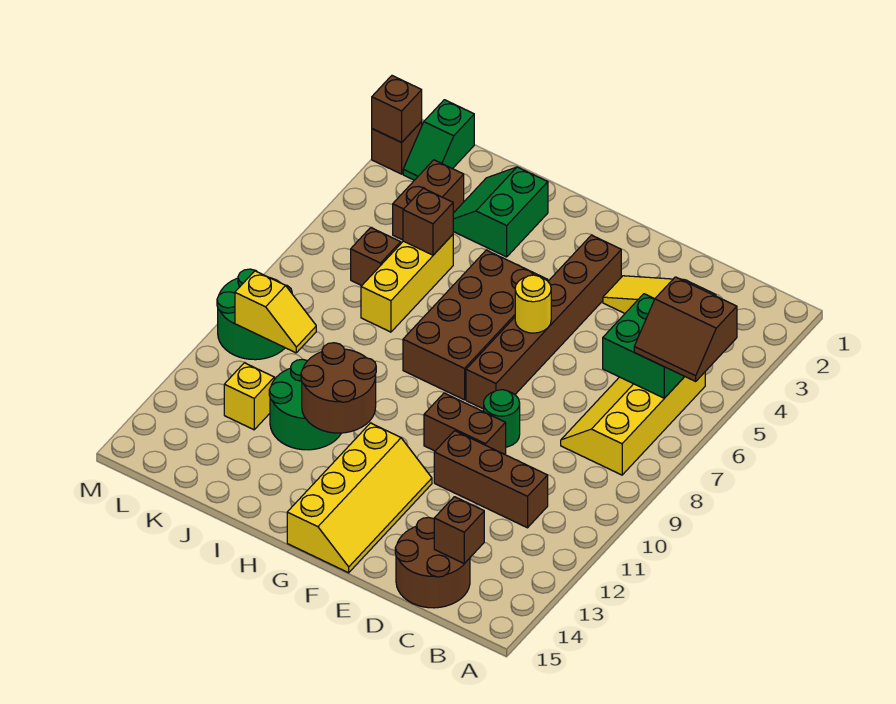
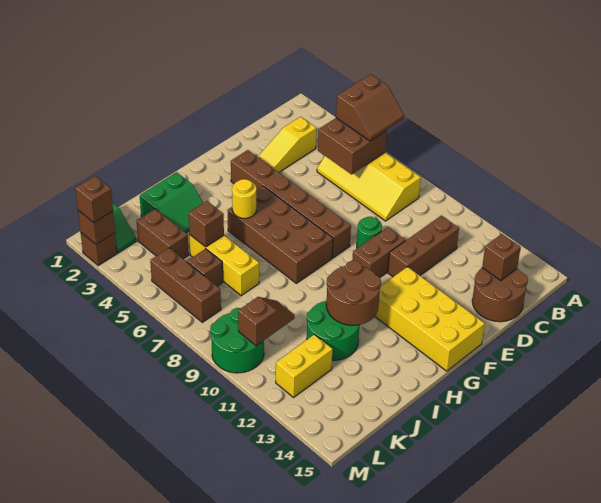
green 2x2 brick [603,294,685,398] -> brown 2x2 brick [318,118,387,174]
yellow 1x1 round brick [515,275,551,333] -> yellow 1x1 round brick moved to [232,179,256,218]
yellow 2x4 slope [287,423,432,573] -> yellow 2x4 brick [375,267,485,371]
green 2x2 slope [453,167,548,257] -> green 2x2 slope turned to [140,172,203,233]
yellow 1x2 slope [235,271,316,353] -> brown 1x2 slope [238,297,295,346]
yellow 1x1 brick [224,363,274,430] -> yellow 1x2 brick [276,335,332,397]
none -> brown 1x3 brick [150,248,221,322]
none -> brown 1x1 brick [76,176,113,223]

